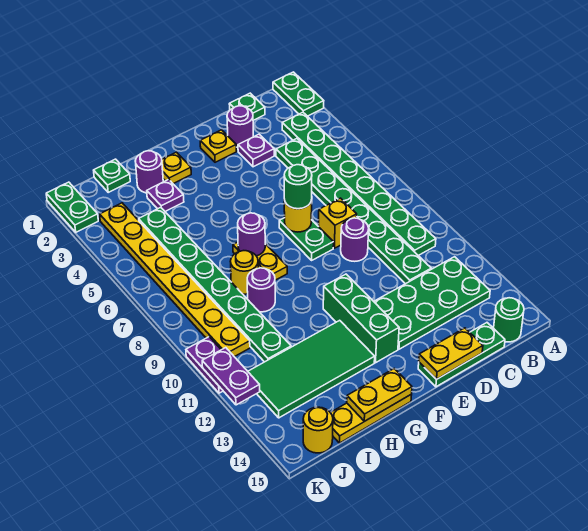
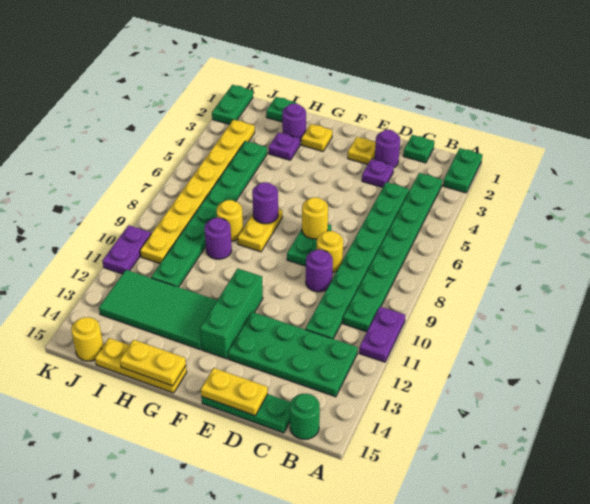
yellow 1x1 brick [319,198,357,248] -> yellow 1x1 round brick [317,231,343,273]
green 1x1 round brick [284,165,312,209] -> none
purple 1x2 plate [202,348,260,405] -> purple 1x2 plate moved to [359,307,405,362]

